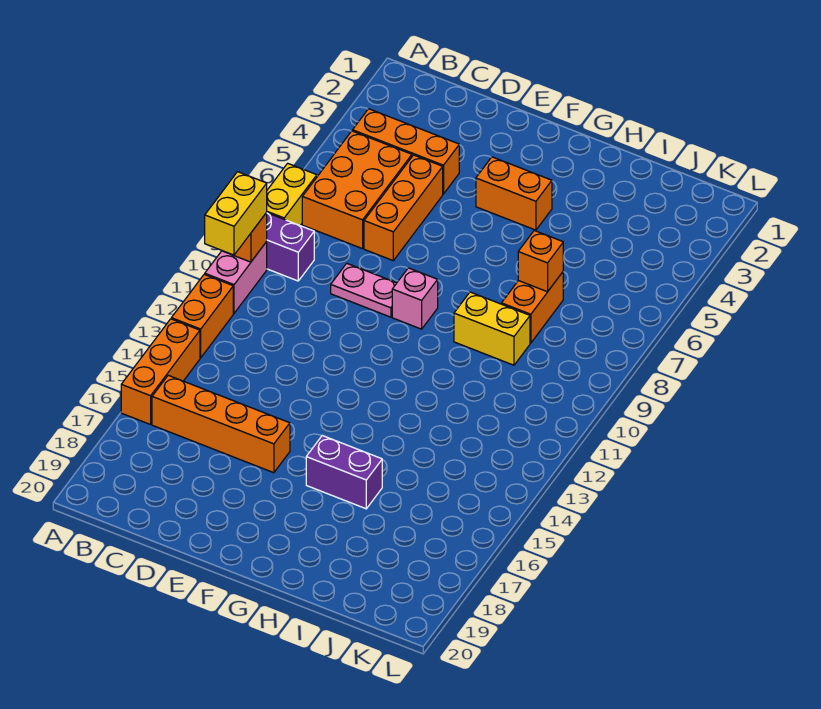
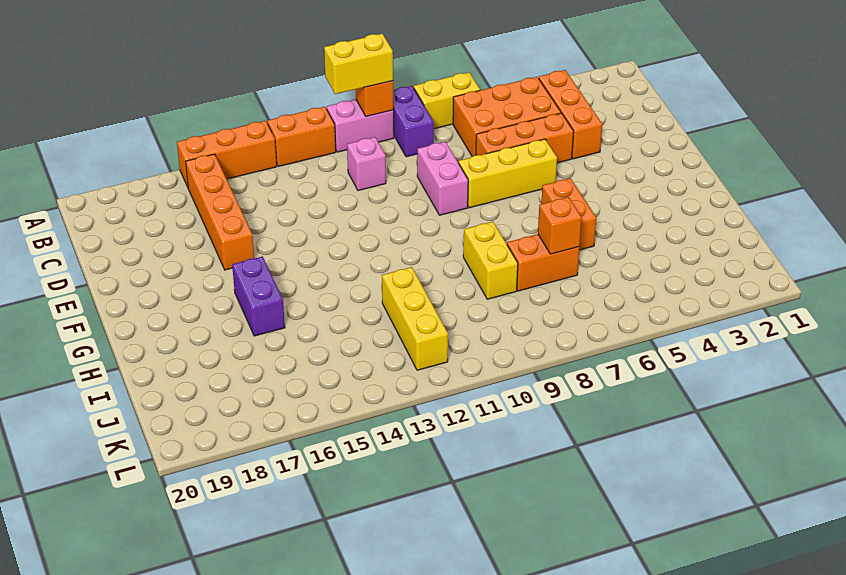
pink 1x2 plate [331,263,396,317] -> pink 1x2 brick [417,142,468,215]
none -> yellow 1x3 brick [458,139,557,208]
orange 1x2 brick [476,157,552,230] -> orange 1x2 brick moved to [541,178,596,250]
pink 1x1 brick [392,268,438,329] -> pink 1x1 brick moved to [347,137,386,191]
none -> yellow 1x3 brick [382,267,448,370]

